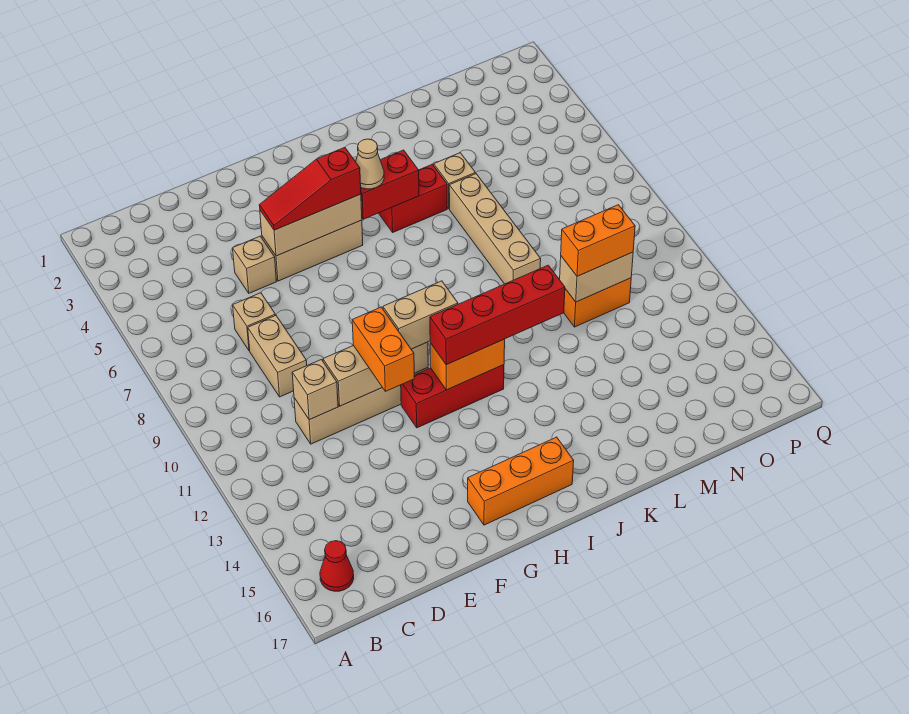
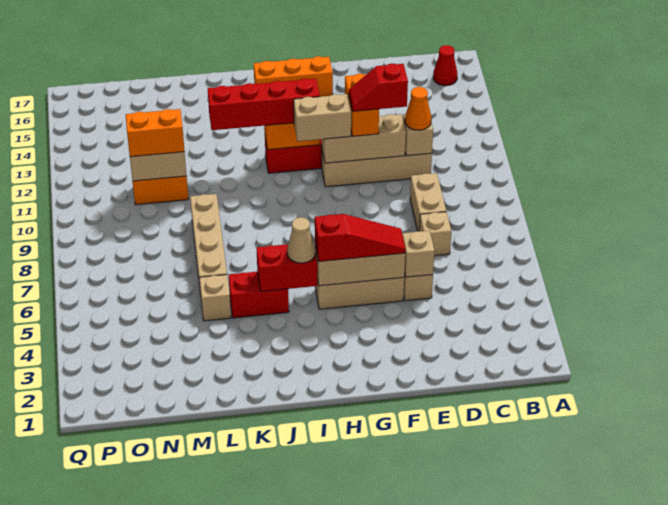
none -> orange 1x1 cone [405,87,431,130]
none -> tan 1x1 brick [402,231,434,277]
none -> red 1x2 slope [349,63,408,111]

